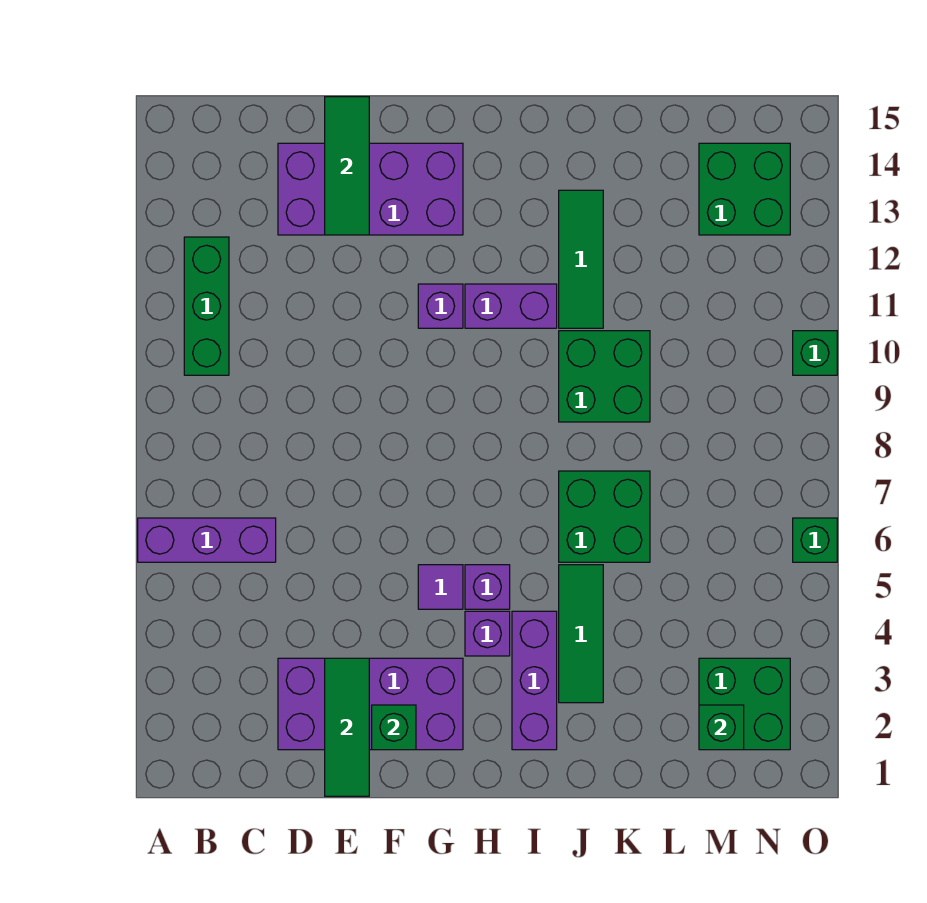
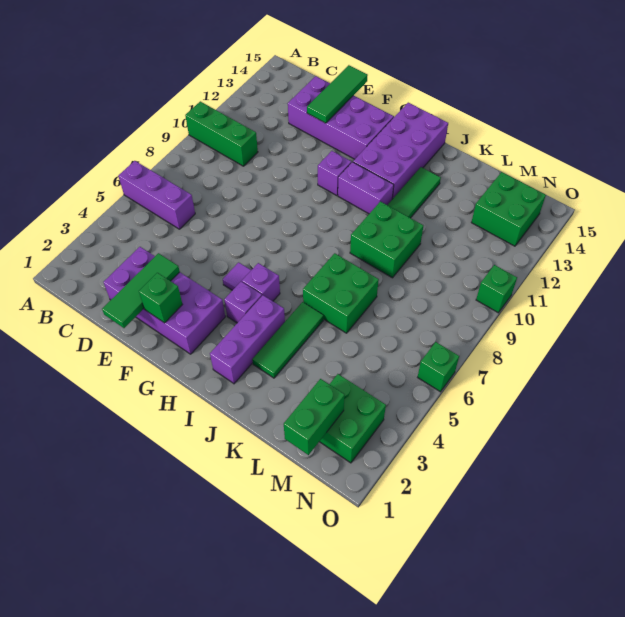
green 1x3 brick [184,237,229,375] -> green 1x3 brick turned to [185,101,258,166]
none -> purple 2x4 brick [353,103,448,199]
green 1x1 brick [699,705,744,750] -> green 1x2 brick [284,379,345,455]

